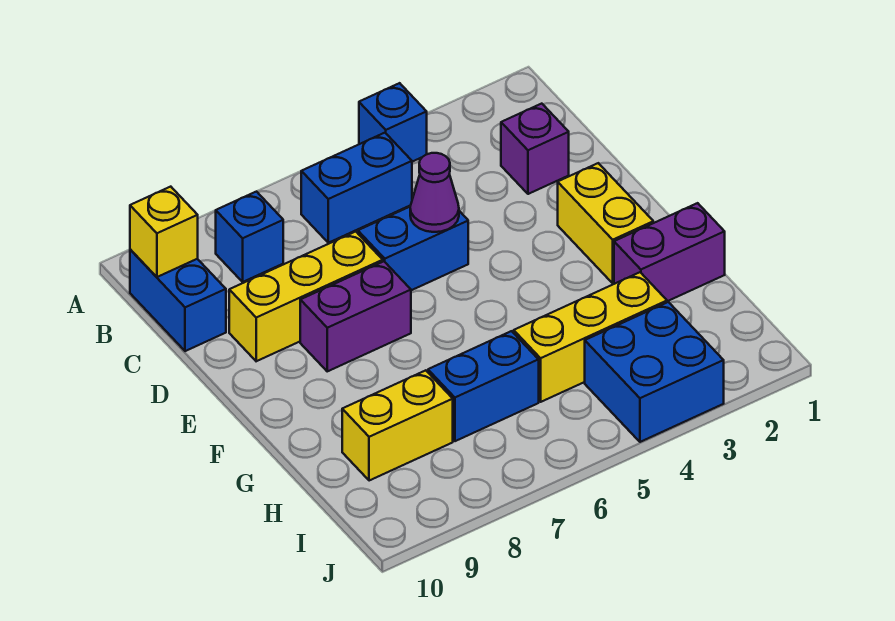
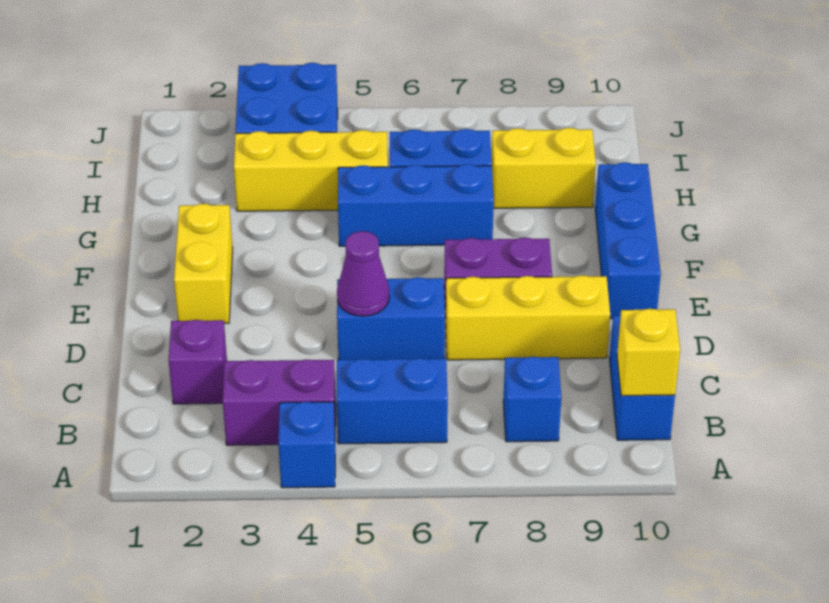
none -> blue 1x3 brick [595,162,661,319]
purple 1x2 brick [614,203,725,301] -> purple 1x2 brick moved to [223,359,336,445]
none -> blue 1x3 brick [338,164,494,246]

